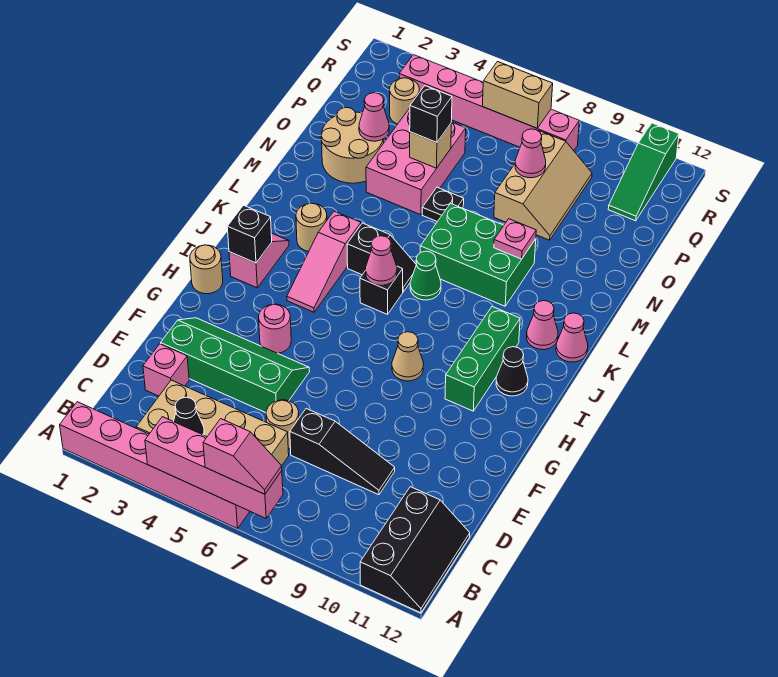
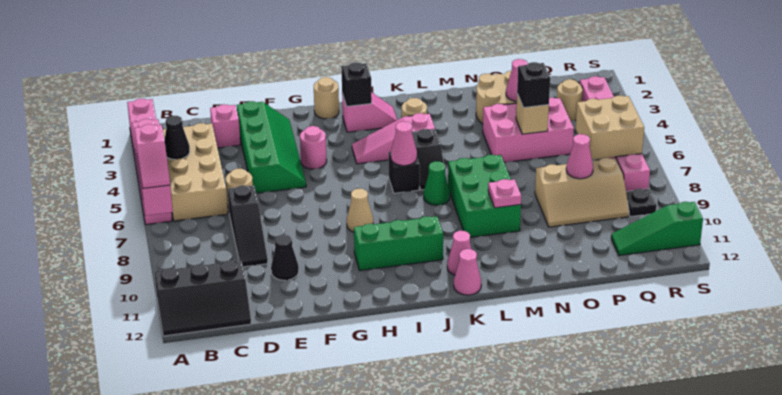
black 1x1 cone [496,347,528,396] -> black 1x1 cone moved to [271,235,299,280]
black 1x1 plate [422,187,464,222] -> black 1x1 plate moved to [626,189,657,217]
tan 1x2 brick [482,62,553,128] -> tan 2x2 brick [575,95,644,160]

